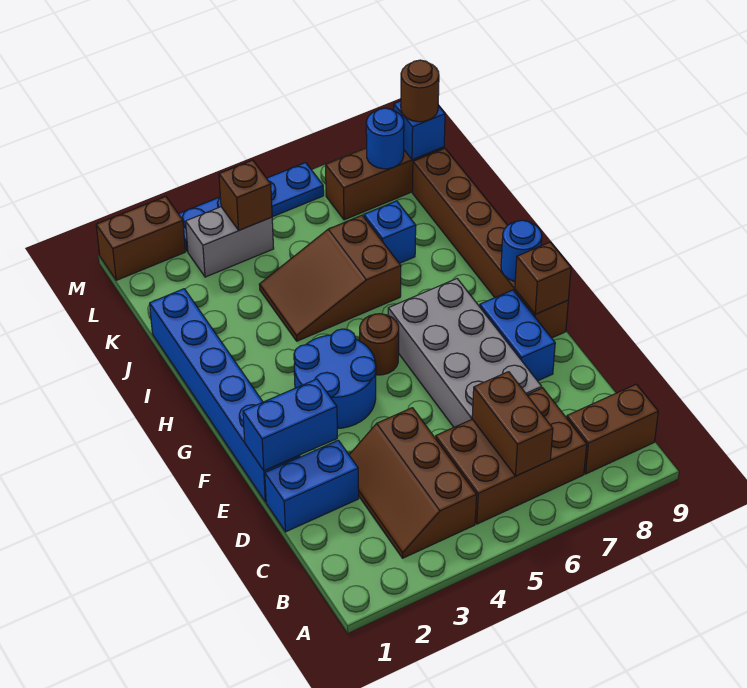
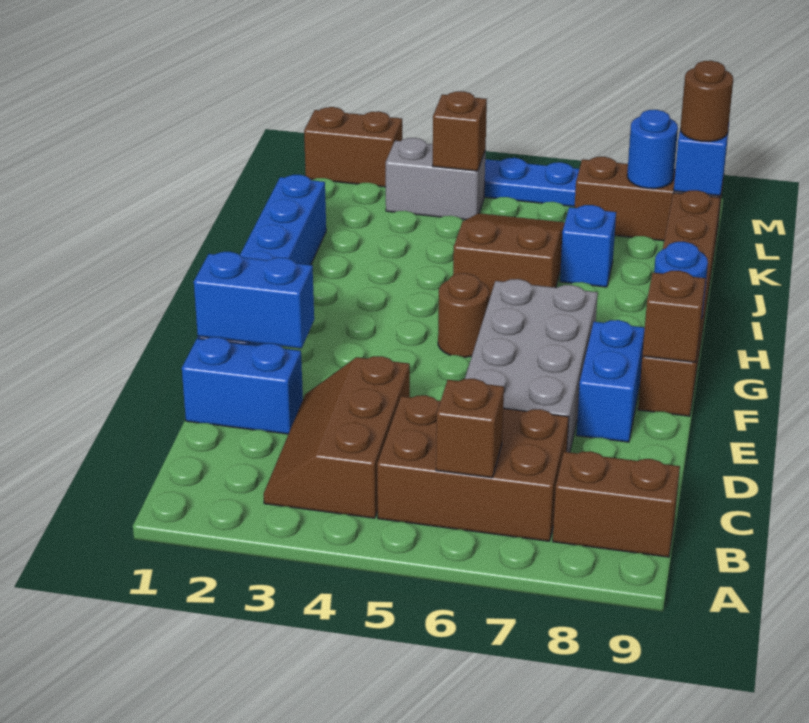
brown 1x2 brick [472,372,553,476] -> brown 1x1 brick [436,379,504,478]
blue 2x2 round brick [294,329,376,429] -> none
brown 2x3 slope [259,215,401,341] -> brown 2x3 slope turned to [453,213,565,302]

